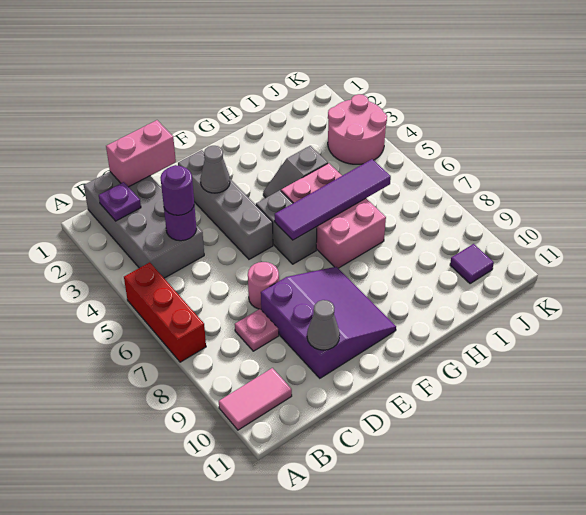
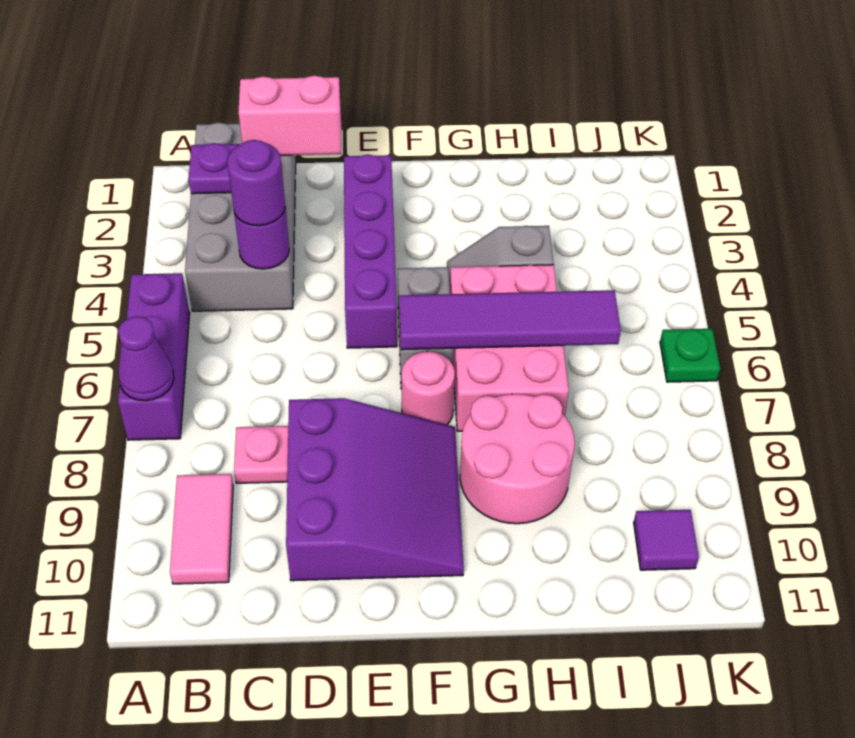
red 1x3 brick [124,262,206,362] -> purple 1x3 brick [118,273,190,440]
none -> purple 1x1 cone [118,316,174,401]
pink 1x2 tile [219,368,292,430] -> pink 1x2 tile turned to [170,474,233,584]
pink 1x1 round brick [248,262,279,309] -> pink 1x1 round brick moved to [402,351,455,425]
grey 1x1 cone [307,300,340,350] -> none
grey 1x4 brick [178,150,273,259] -> purple 1x4 brick [344,155,397,348]
grey 1x1 cone [200,146,230,193] -> none
pink 2x2 round brick [328,94,387,164] -> pink 2x2 round brick moved to [460,394,575,524]
none -> green 1x1 plate [660,329,720,382]

